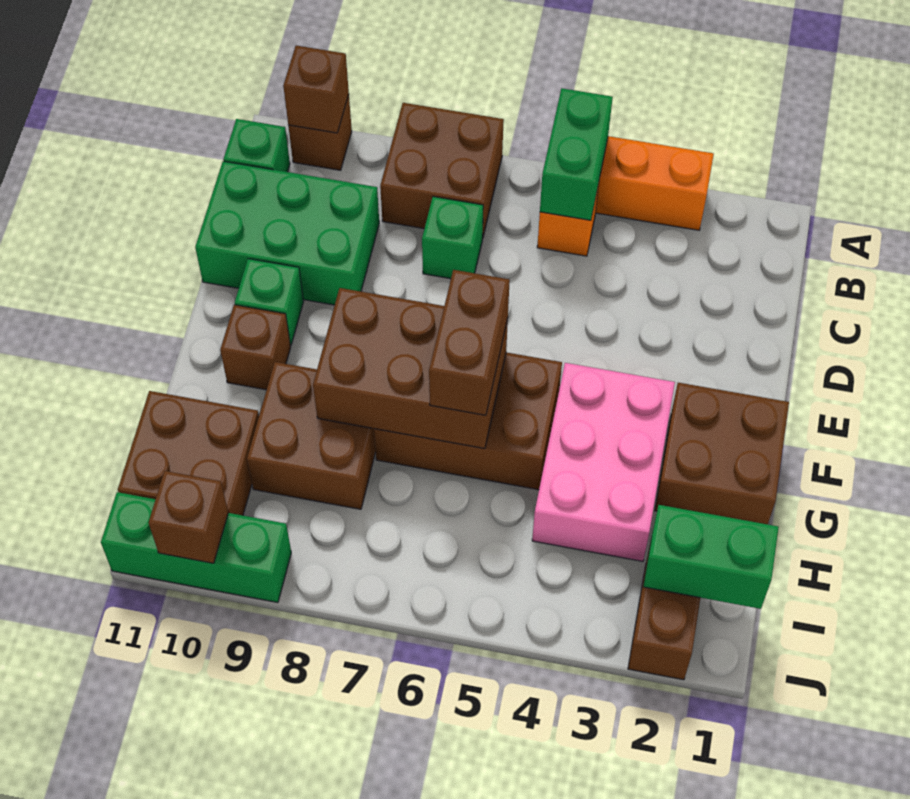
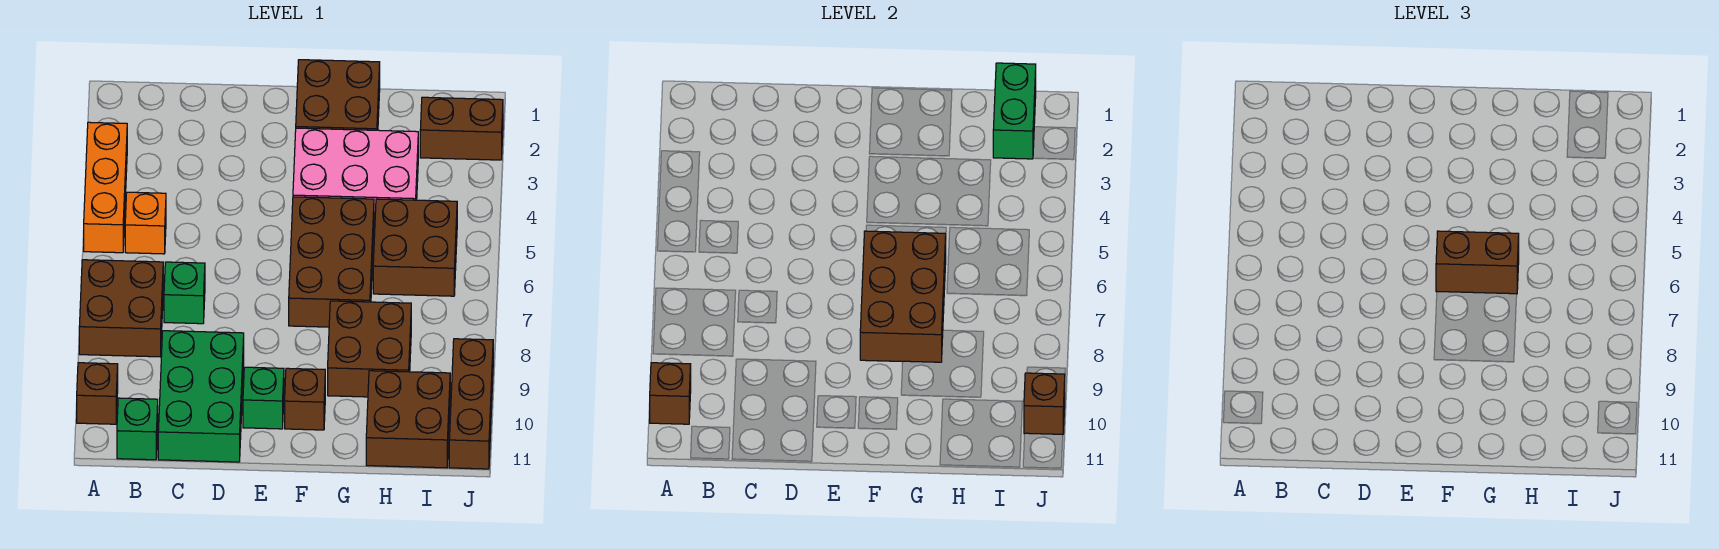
green 1x2 brick [540,88,613,220] -> none
none -> brown 2x2 brick [373,199,457,296]
green 1x3 brick [101,492,291,603] -> brown 1x3 brick [449,339,493,469]

